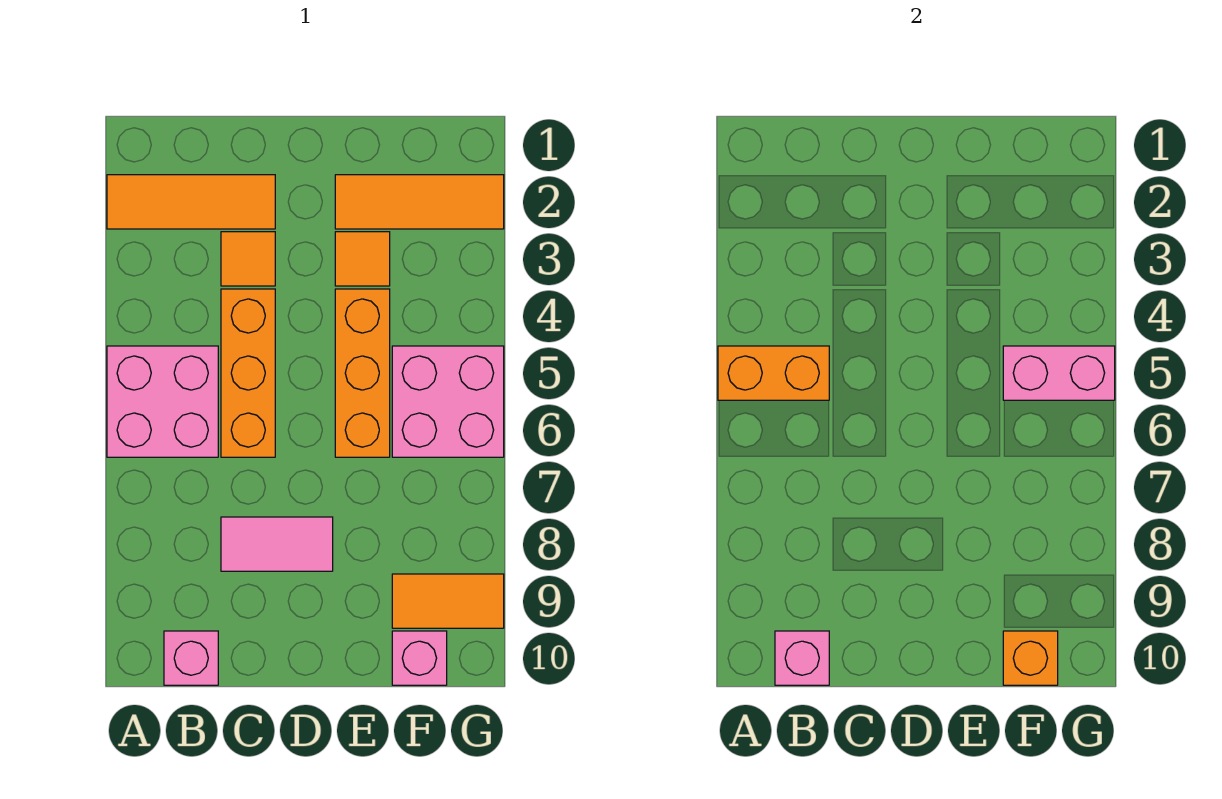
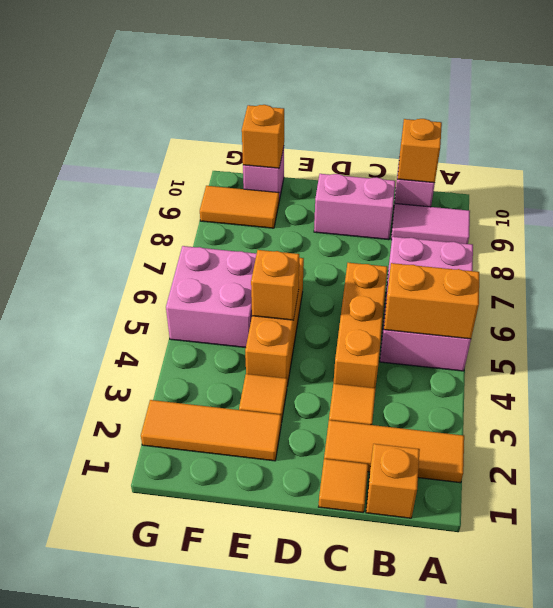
pink 2x2 brick [107,346,218,457] -> pink 2x3 brick [380,237,473,371]
none -> orange 1x1 brick [366,444,420,518]
pink 1x1 brick [775,631,829,685] -> orange 1x1 brick [398,119,442,183]
none -> orange 1x1 tile [319,459,368,512]
pink 1x2 tile [221,517,333,571] -> pink 1x2 tile moved to [391,204,470,244]
none -> orange 1x1 brick [251,250,299,320]
pink 1x2 brick [1003,346,1115,400] -> pink 1x2 brick moved to [314,174,395,240]

